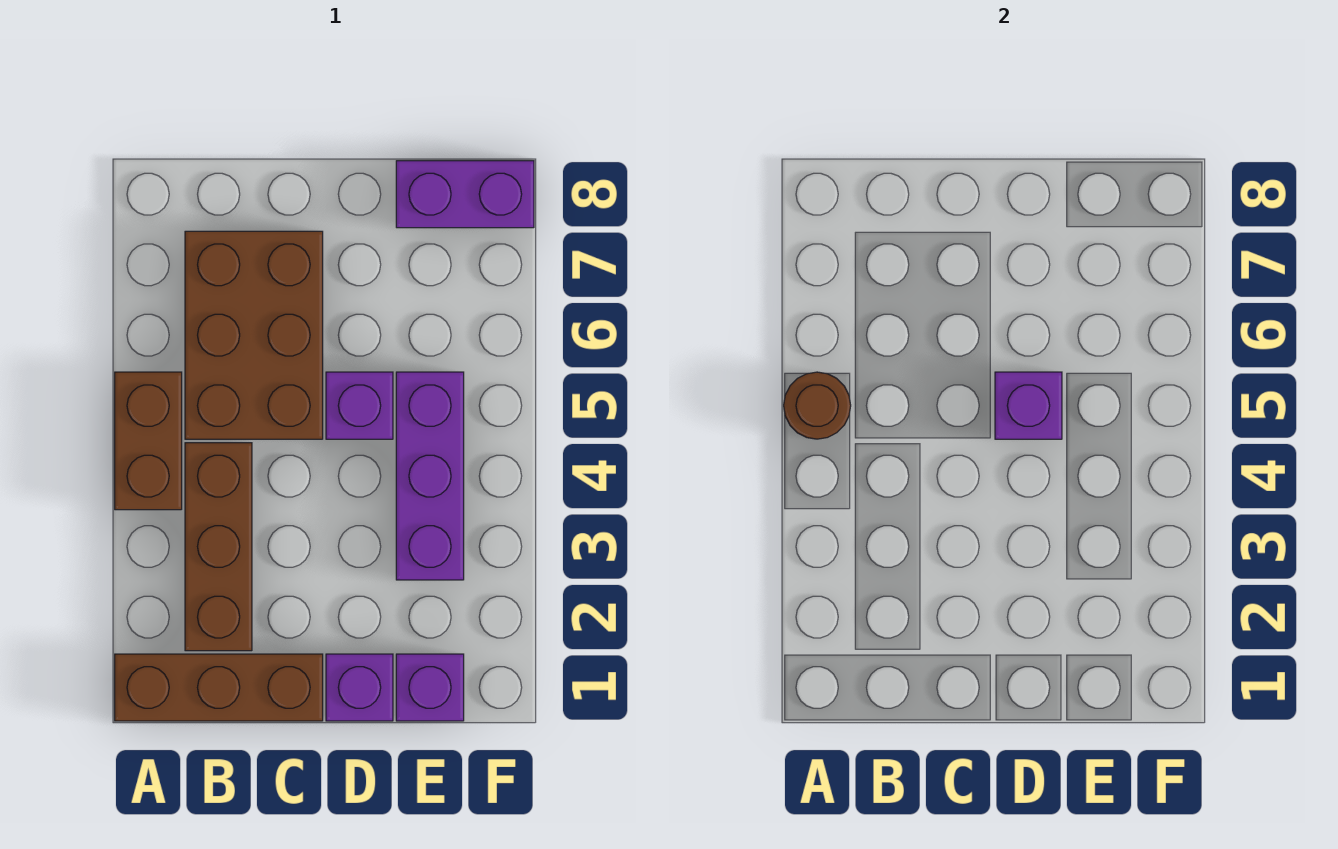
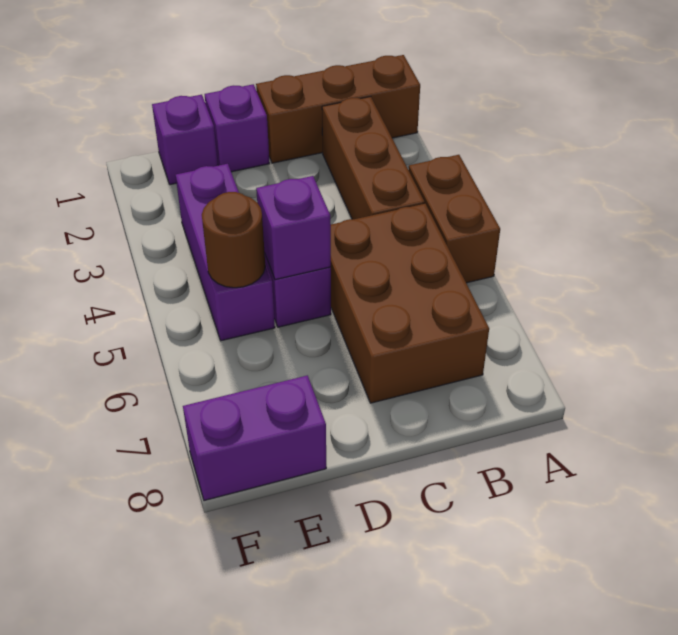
brown 1x1 round brick [784,372,851,439] -> brown 1x1 round brick moved to [202,192,265,288]

